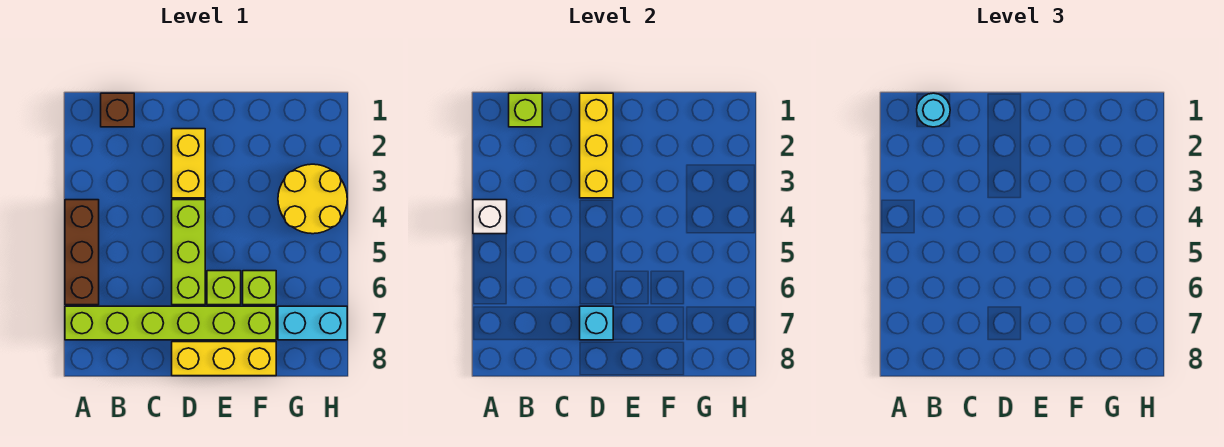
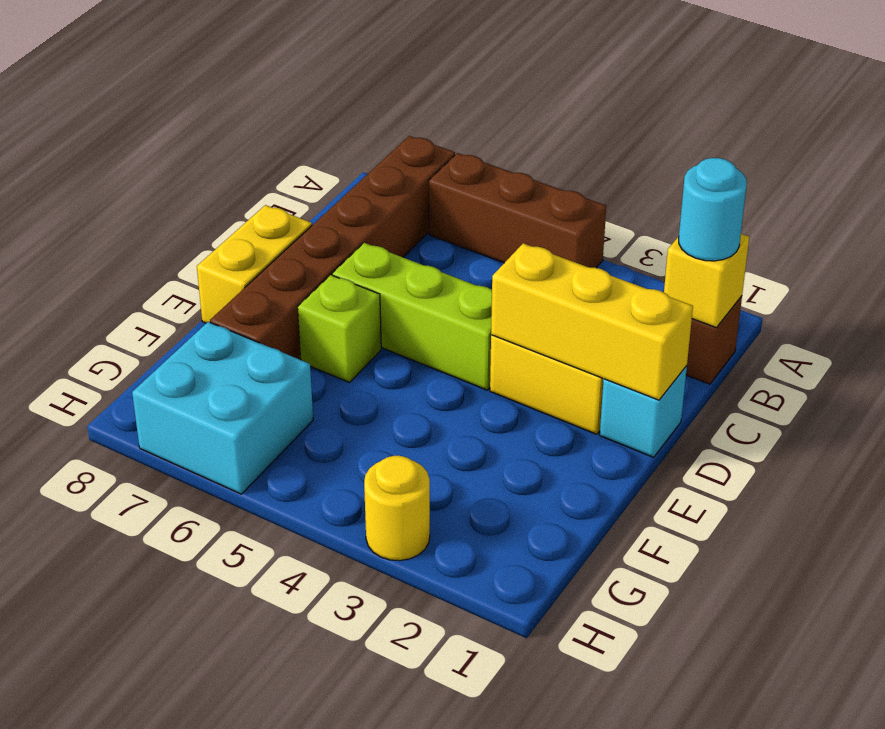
white 1x1 brick [473,200,507,234] -> none
lime 1x6 brick [65,306,276,340] -> brown 1x6 brick [210,136,455,360]
lime 1x1 brick [509,93,542,127] -> yellow 1x1 brick [664,234,749,328]
cyan 1x1 brick [580,306,613,340] -> cyan 1x1 brick moved to [600,366,687,457]
yellow 1x3 brick [172,342,276,376] -> yellow 1x2 brick [197,205,312,323]
lime 1x1 brick [243,271,276,305] -> none
yellow 2x2 round brick [278,164,347,234] -> yellow 1x1 round brick [364,456,430,561]
cyan 1x2 brick [278,306,347,340] -> cyan 2x2 brick [132,322,313,494]

